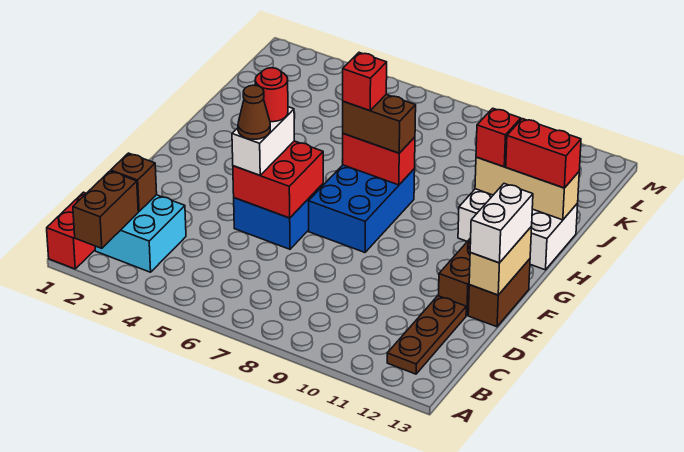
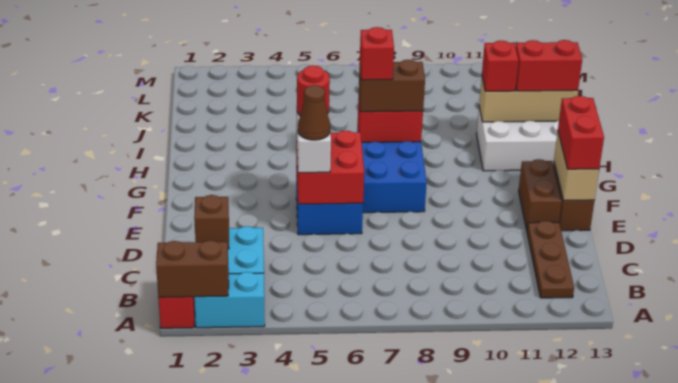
none -> cyan 1x2 brick [194,272,265,328]
brown 1x2 brick [73,171,138,248] -> brown 1x2 brick turned to [156,240,229,297]
white 1x2 brick [470,184,533,263] -> red 1x2 brick [558,96,604,169]

